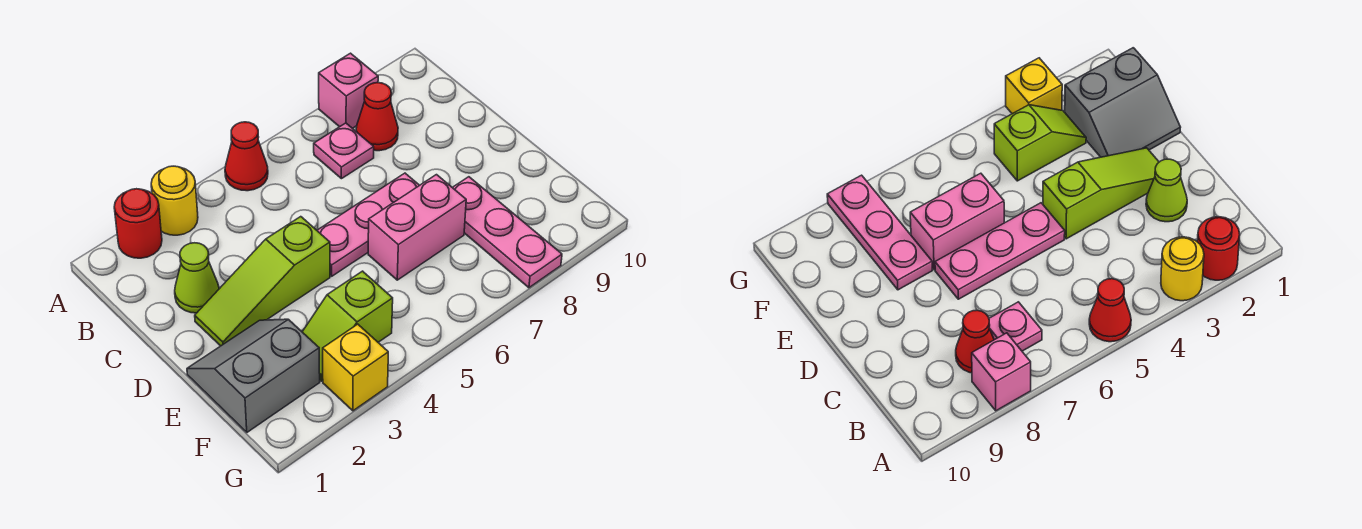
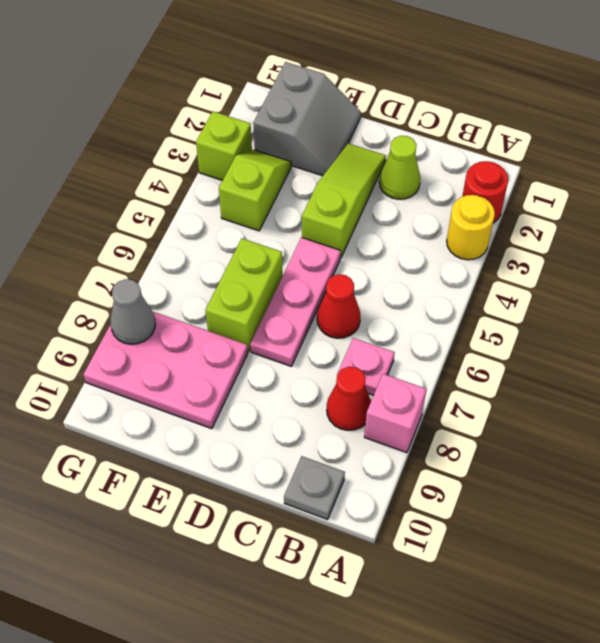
red 1x1 cone [225,122,268,191] -> red 1x1 cone moved to [317,274,360,338]
none -> grey 1x1 plate [284,456,345,520]
pink 1x2 brick [368,175,466,280] -> lime 1x2 brick [206,239,283,351]
pink 1x3 plate [452,177,562,288] -> pink 2x3 plate [84,311,248,429]
yellow 1x1 brick [323,324,388,411] -> lime 1x1 brick [196,111,252,180]
none -> grey 1x1 cone [111,279,155,344]

